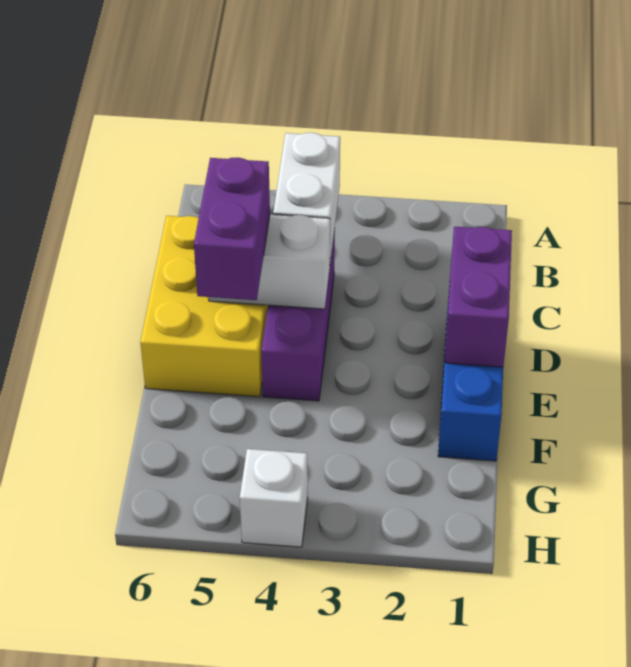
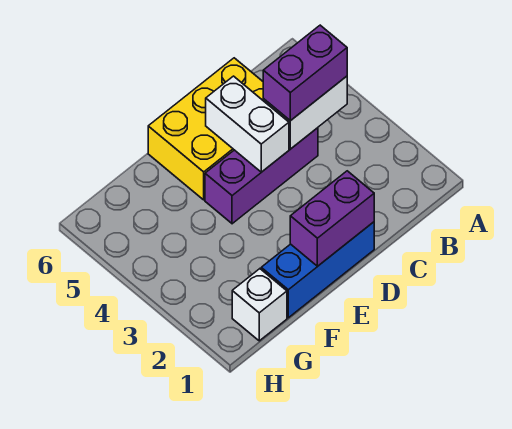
purple 1x2 brick [194,157,270,300] -> purple 1x2 brick moved to [263,25,347,121]
white 1x1 brick [240,449,308,547] -> white 1x1 brick moved to [232,269,287,341]

